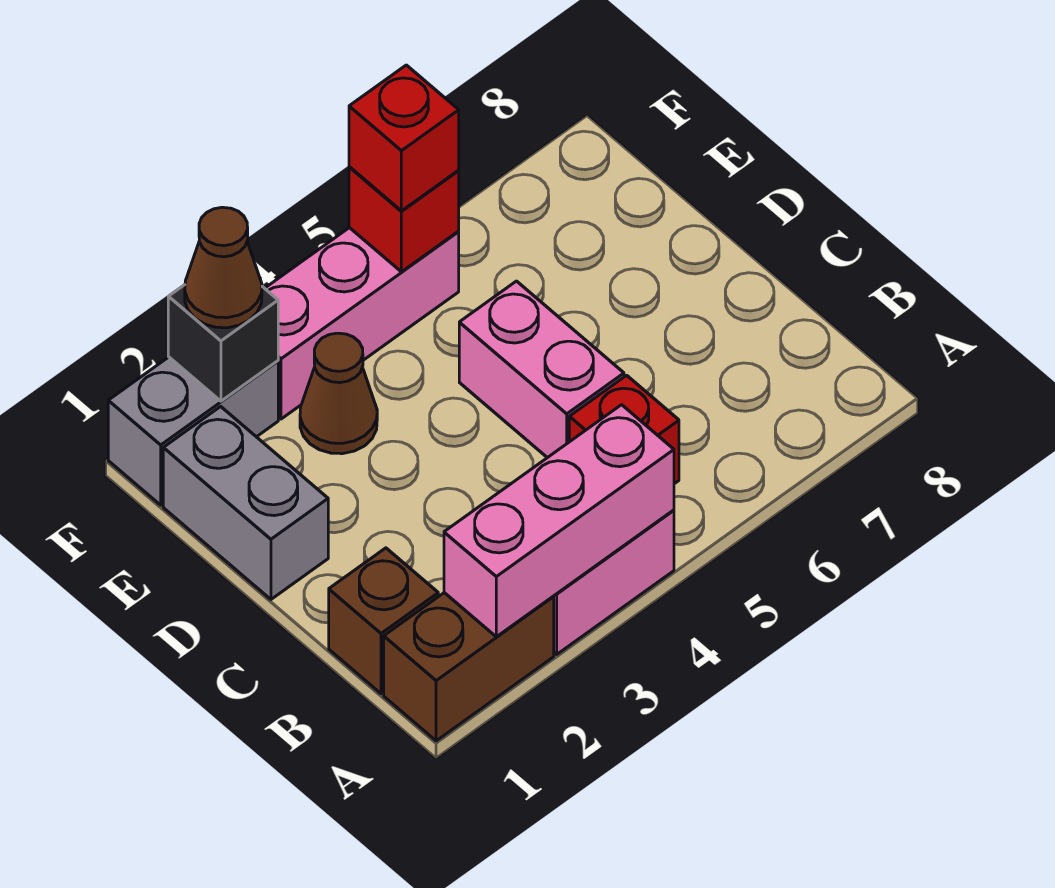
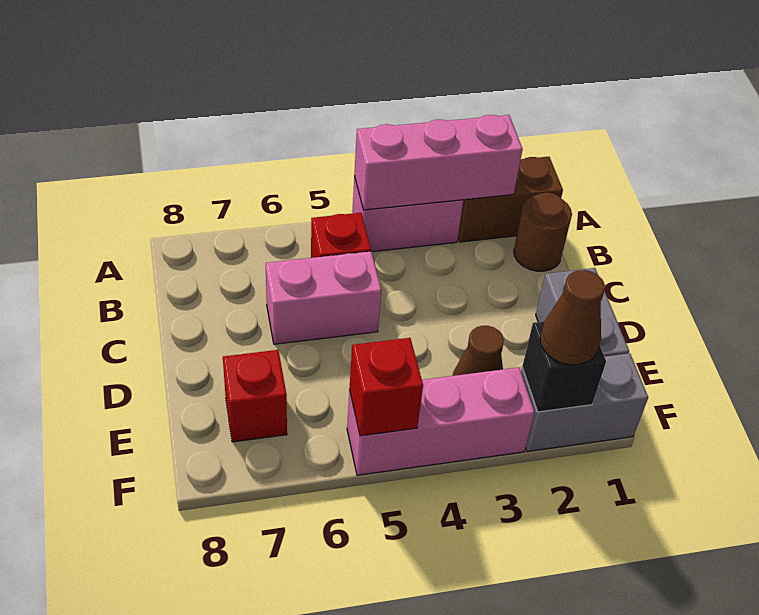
brown 1x1 brick [329,548,438,694] -> brown 1x1 round brick [514,193,572,271]
pink 1x2 brick [459,281,624,458] -> pink 1x2 brick turned to [266,251,381,344]
red 1x1 brick [349,65,459,211] -> red 1x1 brick moved to [223,350,287,442]

